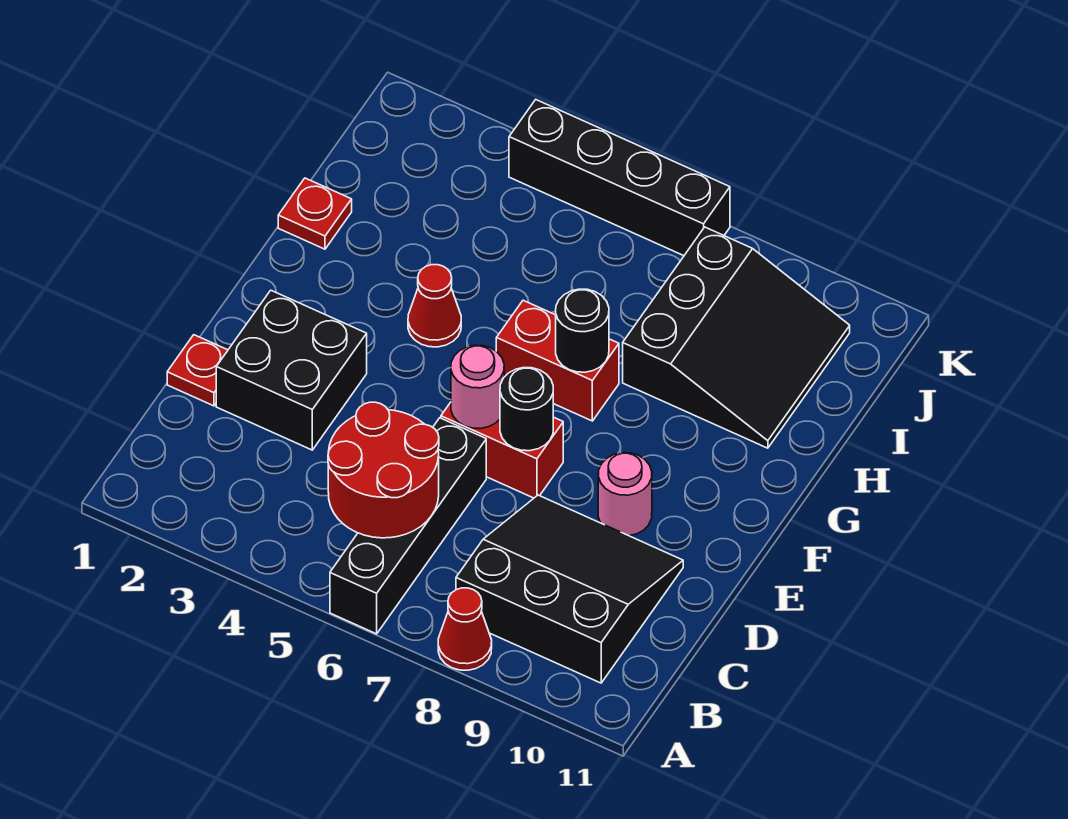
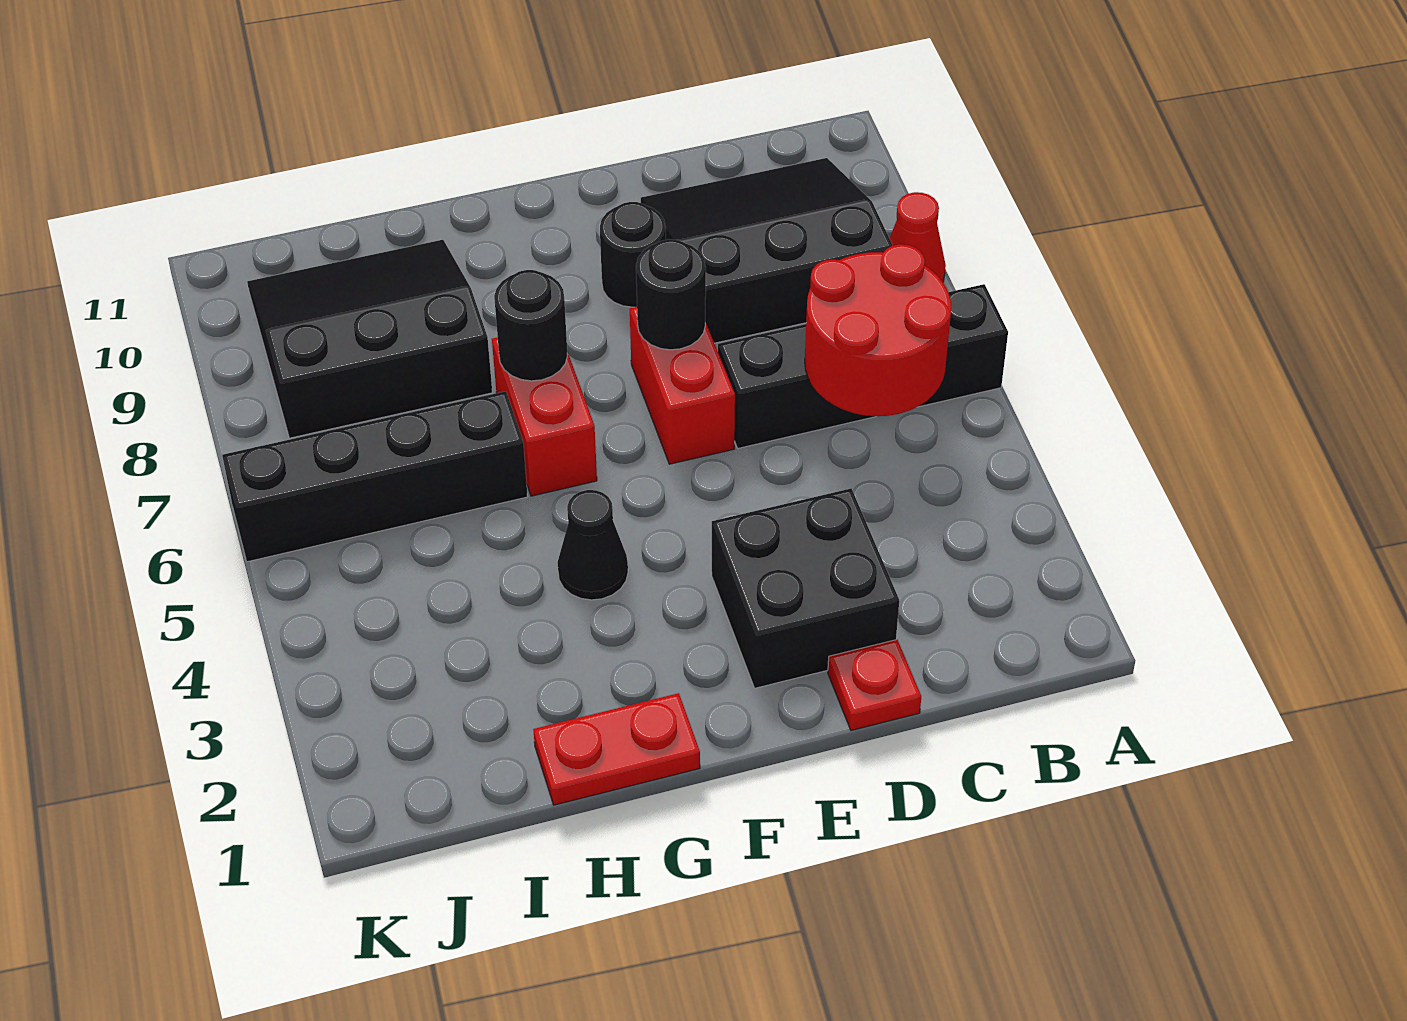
black 3x3 slope [456,495,683,683] -> black 3x3 slope turned to [641,158,893,343]
pink 1x1 round brick [451,345,504,429] -> none
pink 1x1 round brick [598,453,652,536] -> black 1x1 round brick [600,202,666,307]
red 1x1 cone [408,265,461,347] -> black 1x1 cone [558,490,628,600]
red 1x1 plate [278,178,352,249] -> red 1x2 plate [533,693,700,805]
black 1x4 brick [509,100,730,256] -> black 1x4 brick turned to [222,391,528,562]

